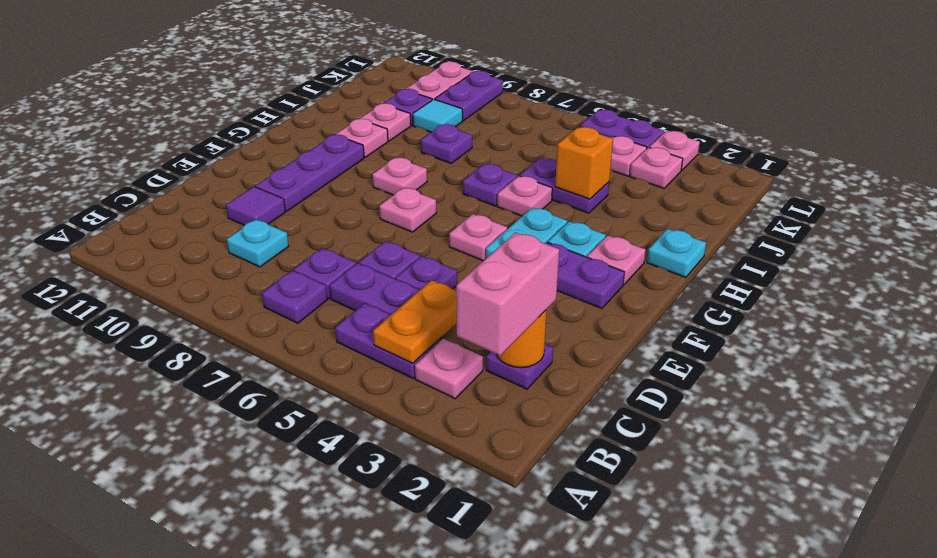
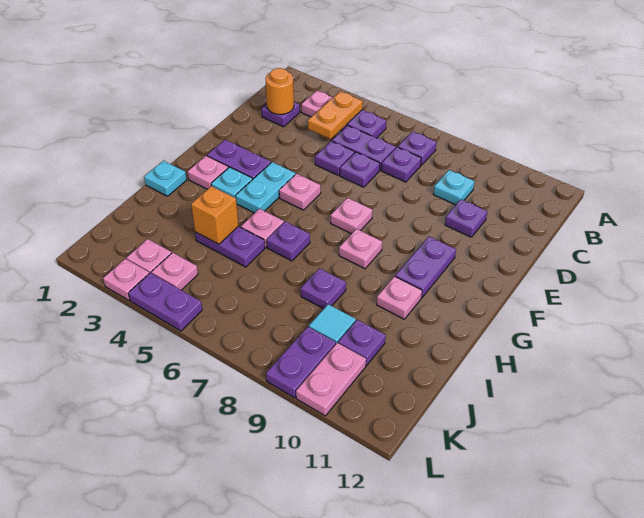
pink 1x2 brick [456,233,559,356] -> none
purple 1x1 tile [226,187,285,225] -> purple 1x1 plate [445,199,487,237]
purple 1x3 plate [256,135,364,211] -> purple 1x2 plate [395,236,456,297]
pink 1x1 plate [360,103,411,141] -> none

